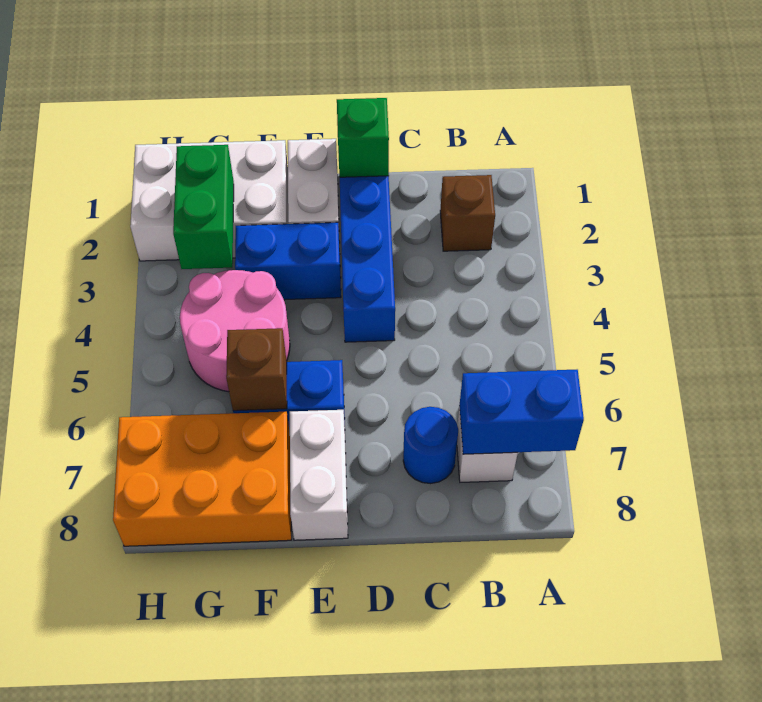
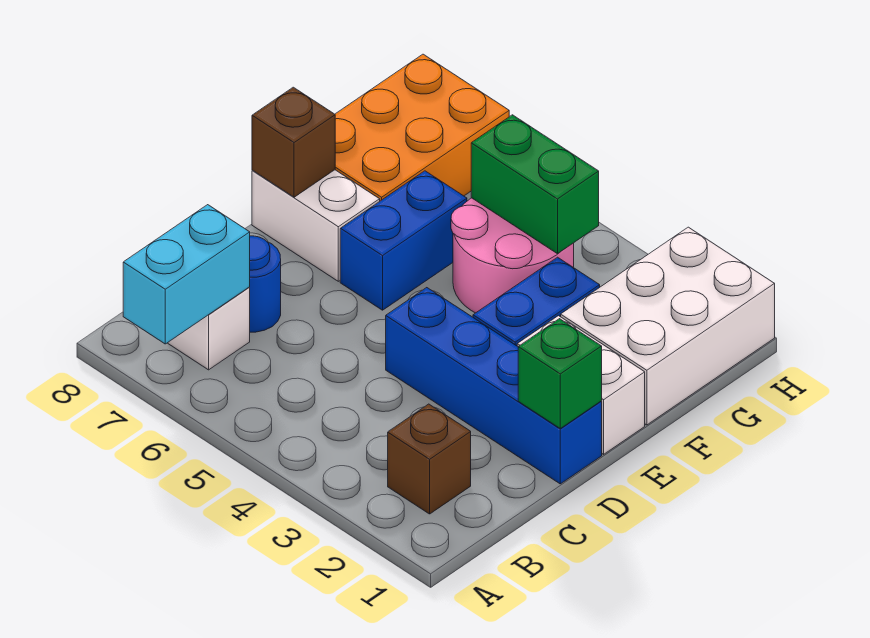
blue 1x2 brick [459,370,584,454] -> cyan 1x2 brick [123,205,250,344]
brown 1x1 brick [226,328,287,411] -> brown 1x1 brick moved to [252,87,335,197]
green 1x2 brick [173,145,234,269] -> green 1x2 brick moved to [471,115,599,254]

